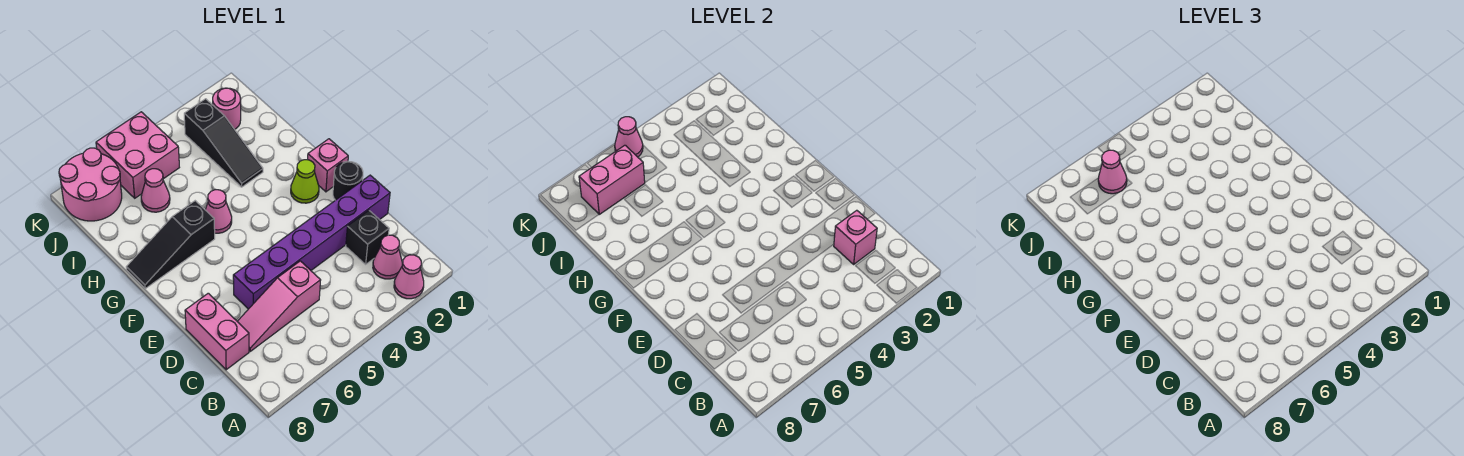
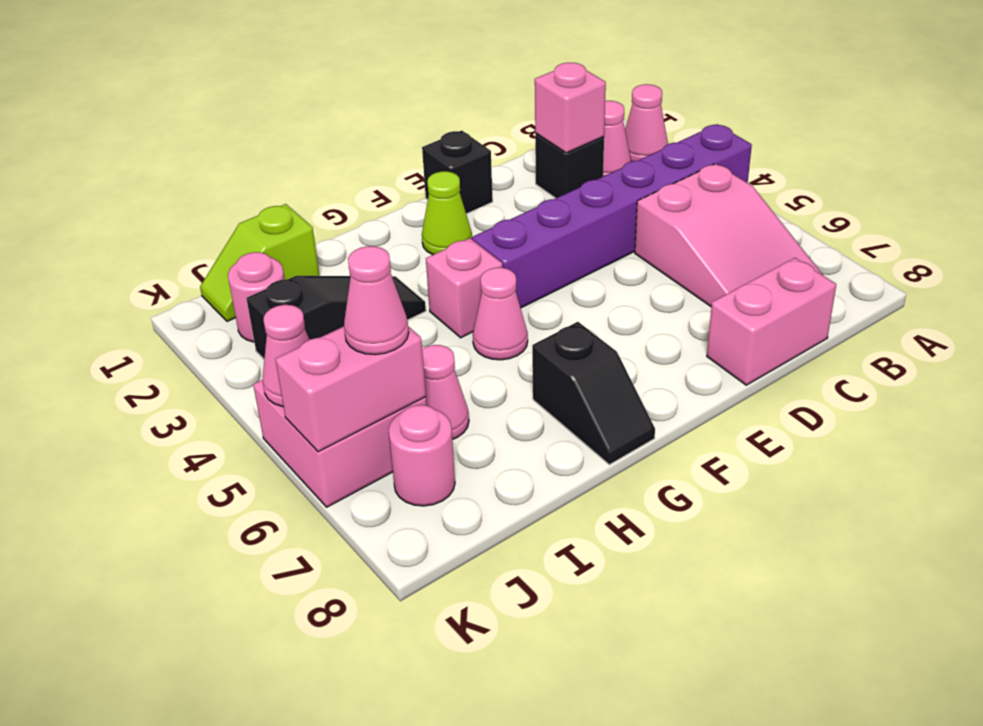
pink 1x3 slope [237,261,321,351] -> pink 2x3 slope [635,164,823,306]
purple 1x6 brick [233,175,390,309] -> purple 1x6 brick turned to [472,124,752,308]
black 1x1 round brick [333,161,363,200] -> black 1x1 brick [422,131,493,214]
pink 1x1 brick [308,139,348,192] -> pink 1x1 brick moved to [426,238,503,338]
black 1x3 slope [126,201,215,288] -> black 1x2 slope [532,322,655,465]
none -> lime 1x2 slope [200,204,319,321]
pink 1x2 brick [579,145,645,214] -> pink 1x2 brick turned to [275,326,426,452]
pink 2x2 round brick [59,148,122,221] -> pink 1x1 round brick [389,405,455,506]

